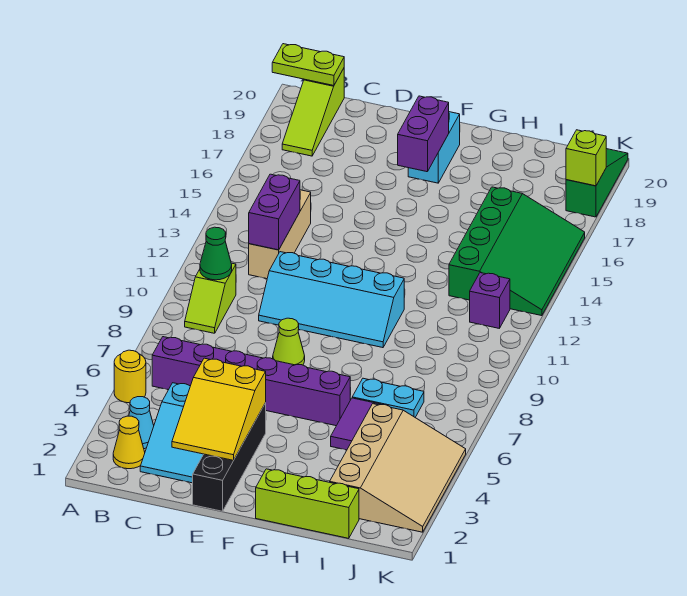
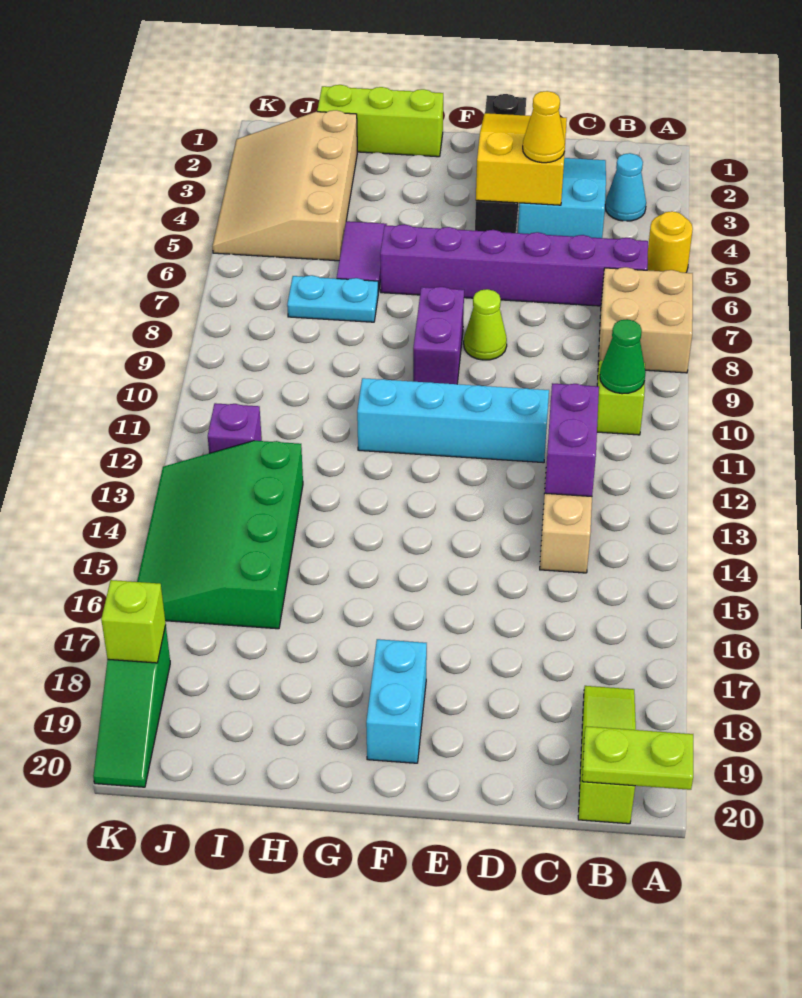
none -> tan 2x2 brick [598,267,693,373]
yellow 1x1 cone [113,416,145,469] -> yellow 1x1 cone moved to [523,91,565,163]
purple 1x2 brick [398,96,449,172] -> purple 1x2 brick moved to [413,287,464,384]

